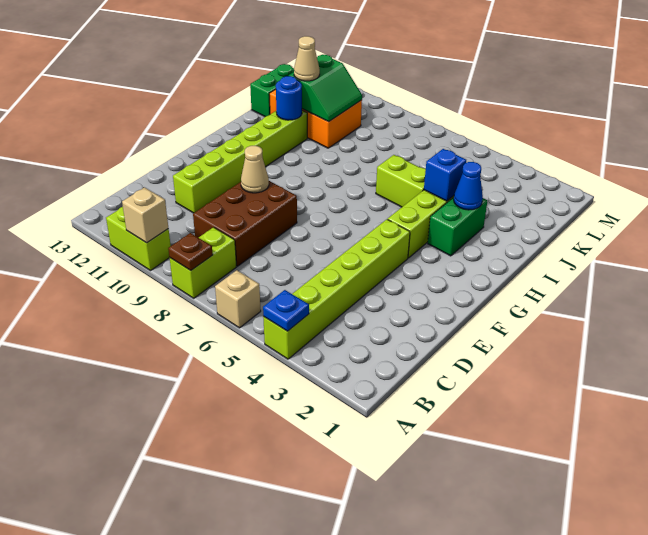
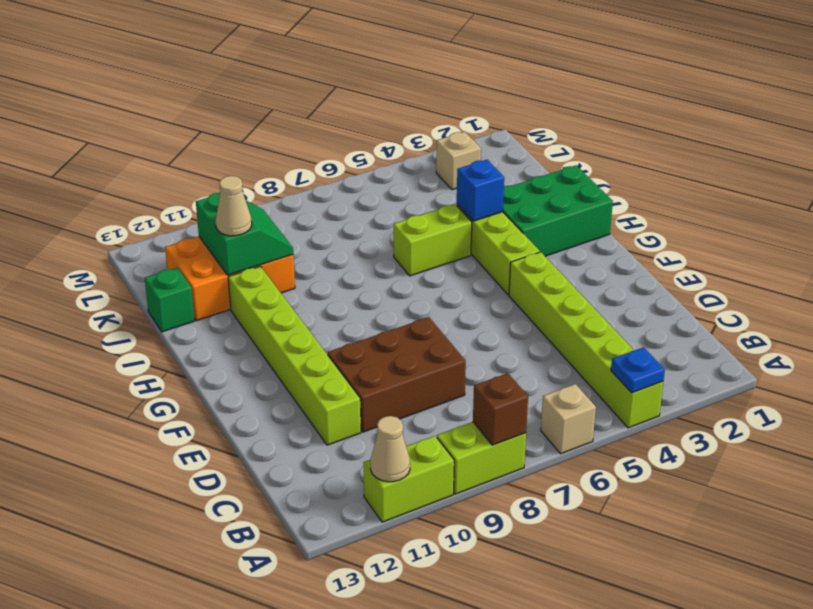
lime 1x2 brick [170,227,236,298] -> lime 1x2 brick turned to [437,422,526,494]
brown 1x1 plate [168,233,213,270] -> brown 1x1 brick [473,373,528,445]
tan 1x1 brick [122,188,168,243] -> tan 1x1 brick moved to [436,132,481,190]
brown 2x3 brick [193,181,297,266] -> brown 2x3 brick turned to [327,317,466,432]
tan 1x1 cone [241,146,269,193] -> tan 1x1 cone moved to [370,416,410,482]
green 1x2 brick [428,198,487,256] -> green 2x3 brick [503,165,613,256]
blue 1x1 cone [454,162,483,210] -> none
blue 1x1 round brick [276,76,302,120] -> none
green 1x2 brick [250,64,294,117] -> green 1x1 brick [145,268,194,332]

